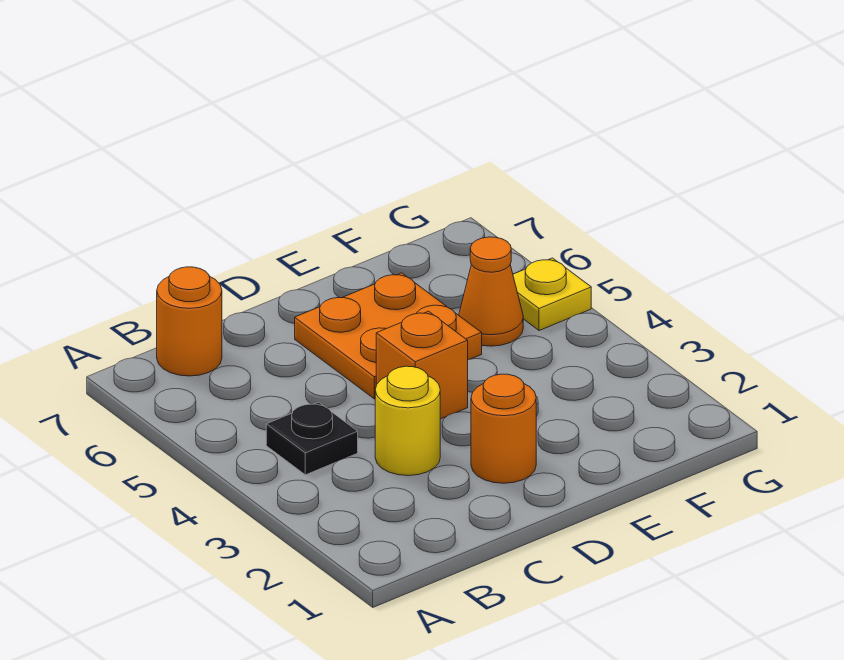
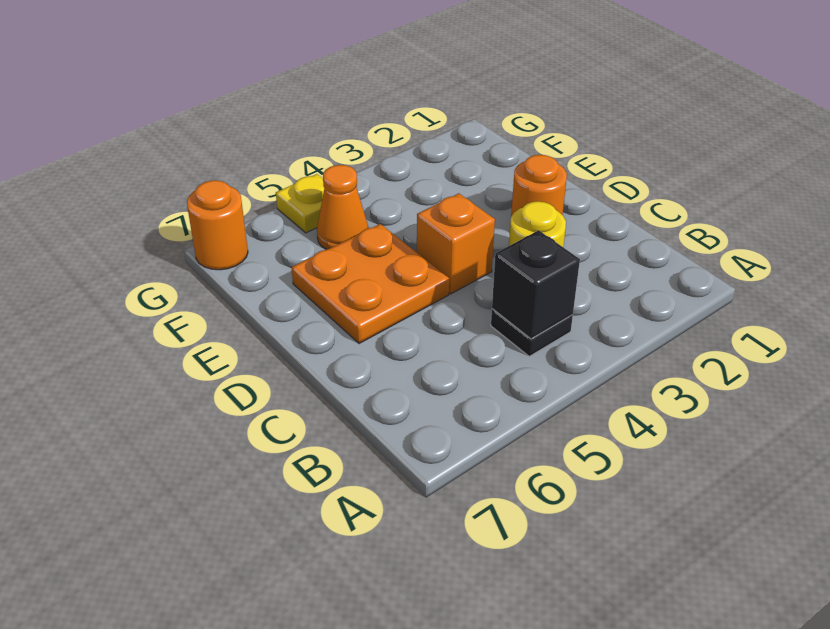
none -> black 1x1 brick [492,230,580,339]
orange 1x1 round brick [157,267,222,376] -> orange 1x1 round brick moved to [187,180,248,270]

